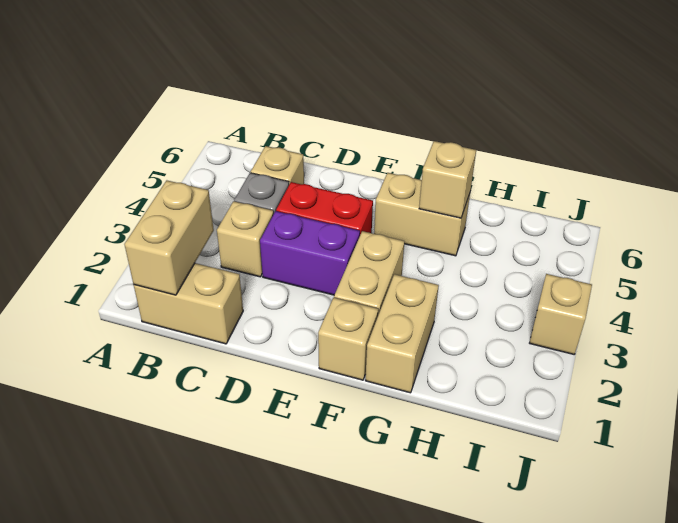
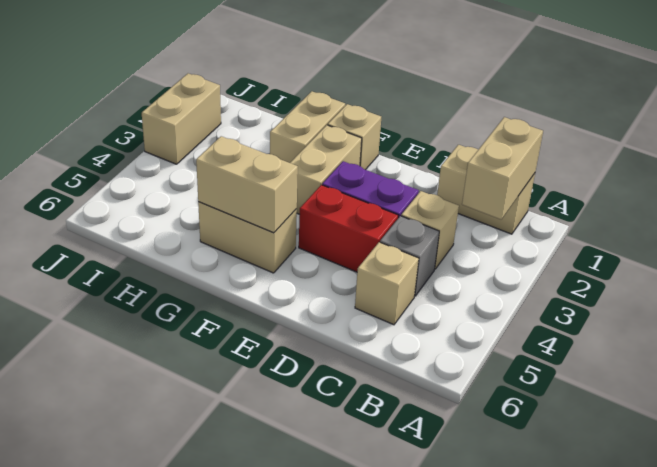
tan 1x1 brick [419,141,476,218] -> tan 1x2 brick [196,136,298,233]
tan 1x1 brick [530,274,592,354] -> tan 1x2 brick [142,73,221,164]

